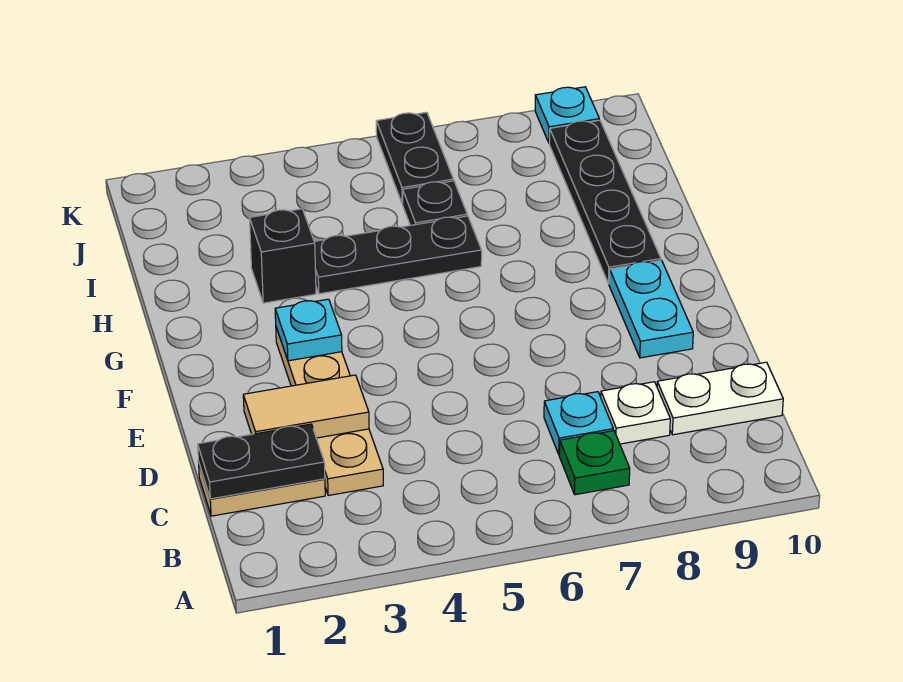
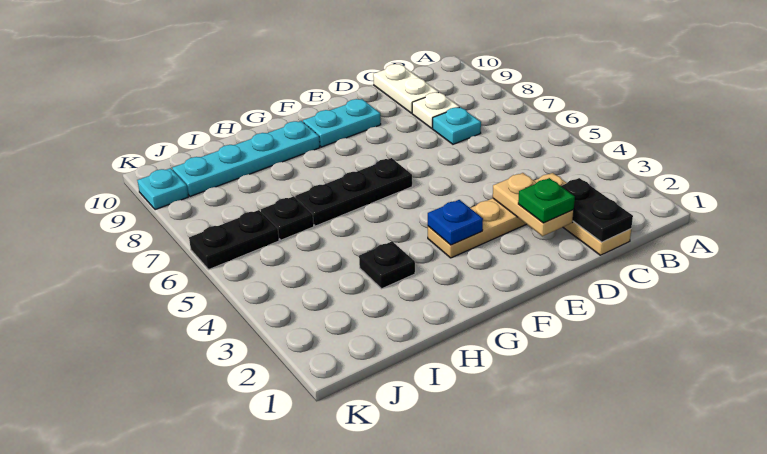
green 1x1 plate [559,431,630,495] -> green 1x1 plate moved to [518,178,575,223]
tan 1x2 tile [243,375,369,438] -> tan 1x2 plate [493,173,574,236]
cyan 1x1 plate [275,299,342,361] -> blue 1x1 plate [428,200,483,245]
black 1x4 plate [549,120,661,284] -> cyan 1x4 plate [172,121,320,196]
black 1x1 brick [250,209,316,303] -> black 1x1 plate [359,241,415,289]
black 1x3 plate [314,216,482,294] -> black 1x3 plate turned to [295,158,412,226]

